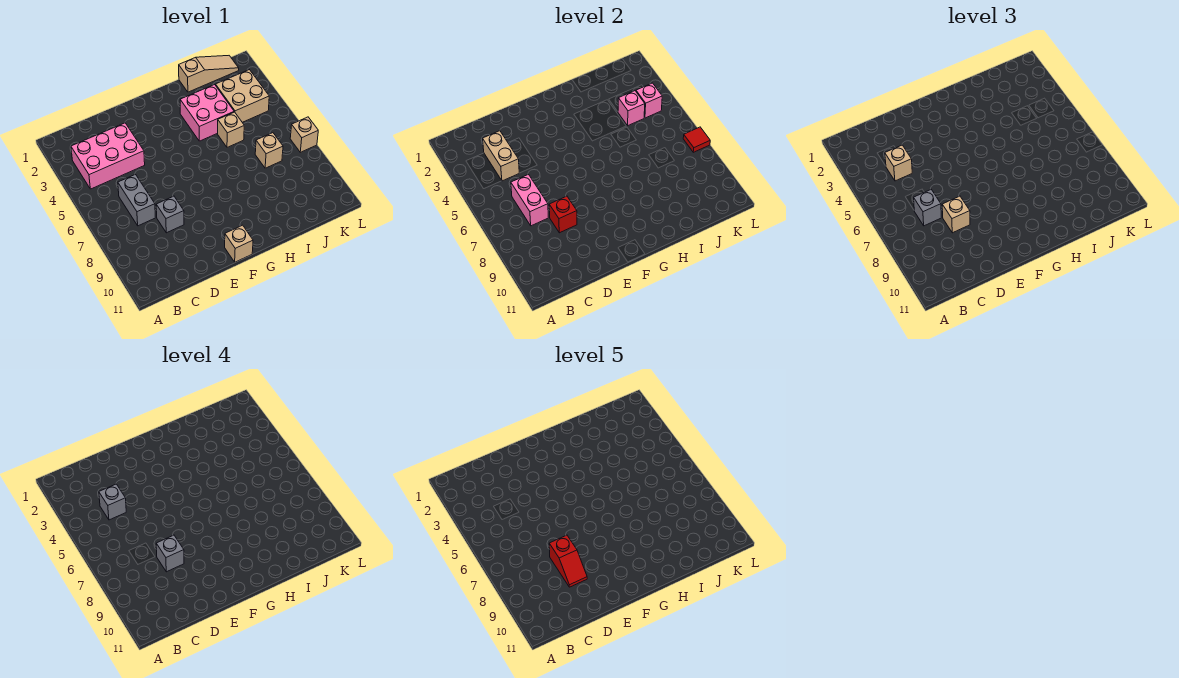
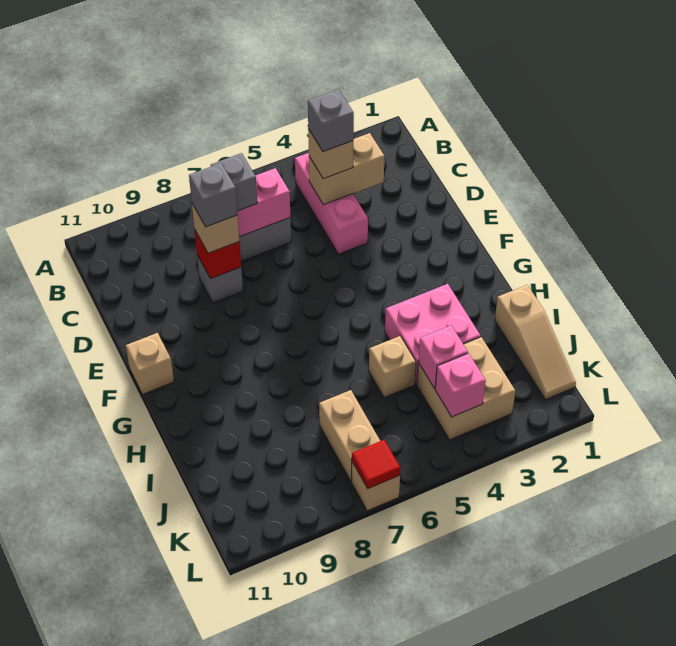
pink 2x3 brick [71,123,145,189] -> pink 1x3 brick [295,153,368,254]
red 1x2 slope [549,535,587,587] -> none
tan 1x1 brick [255,133,283,168] -> tan 1x2 brick [319,390,380,481]

